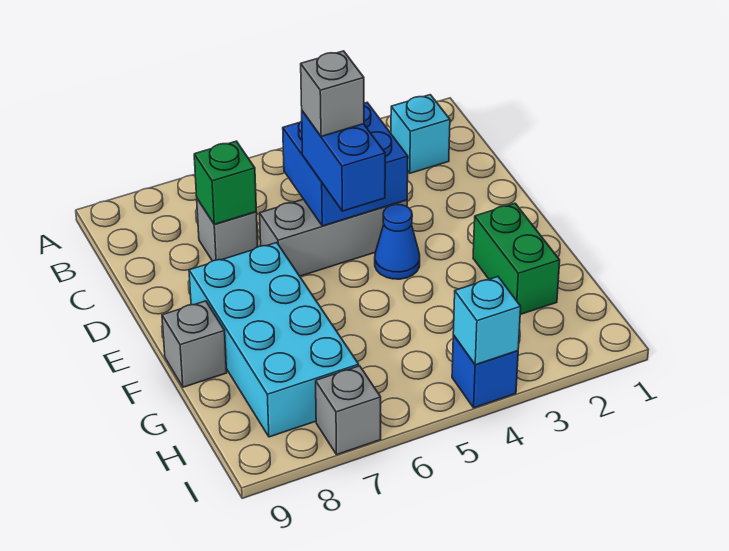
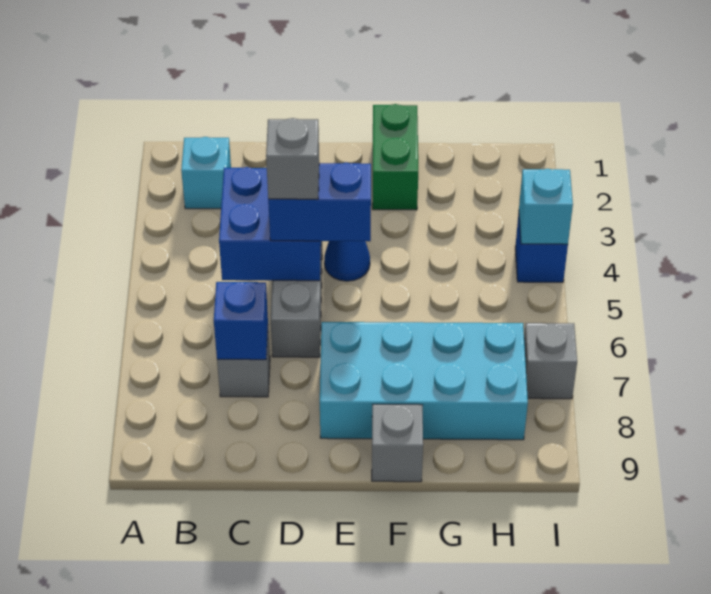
green 1x1 brick [194,141,256,224] -> blue 1x1 brick [214,282,268,360]
green 1x2 brick [473,203,560,315] -> green 1x2 brick turned to [372,104,418,210]

